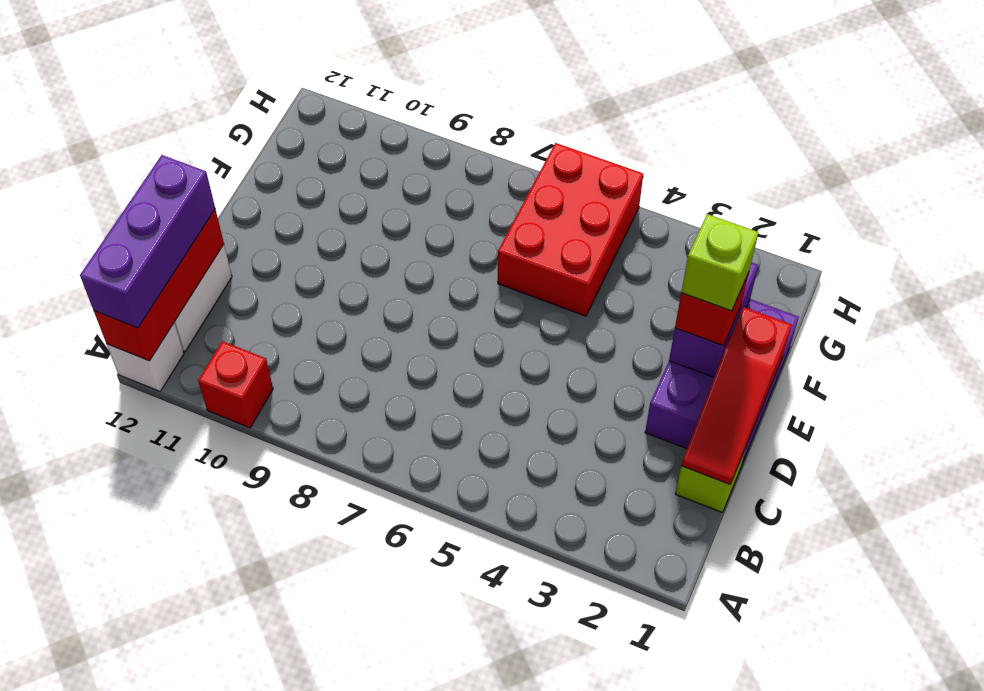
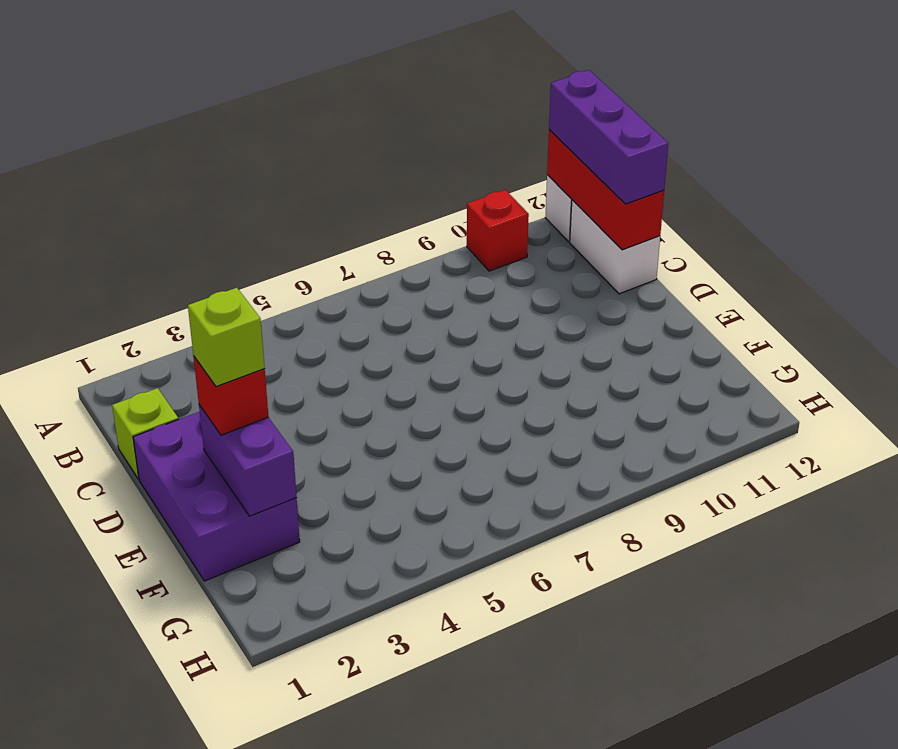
red 1x3 slope [681,307,792,484] -> none
red 2x3 brick [498,143,643,316] -> none

